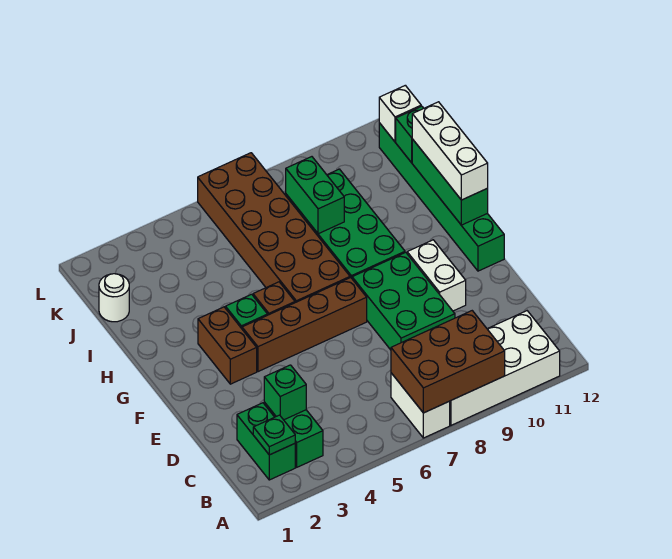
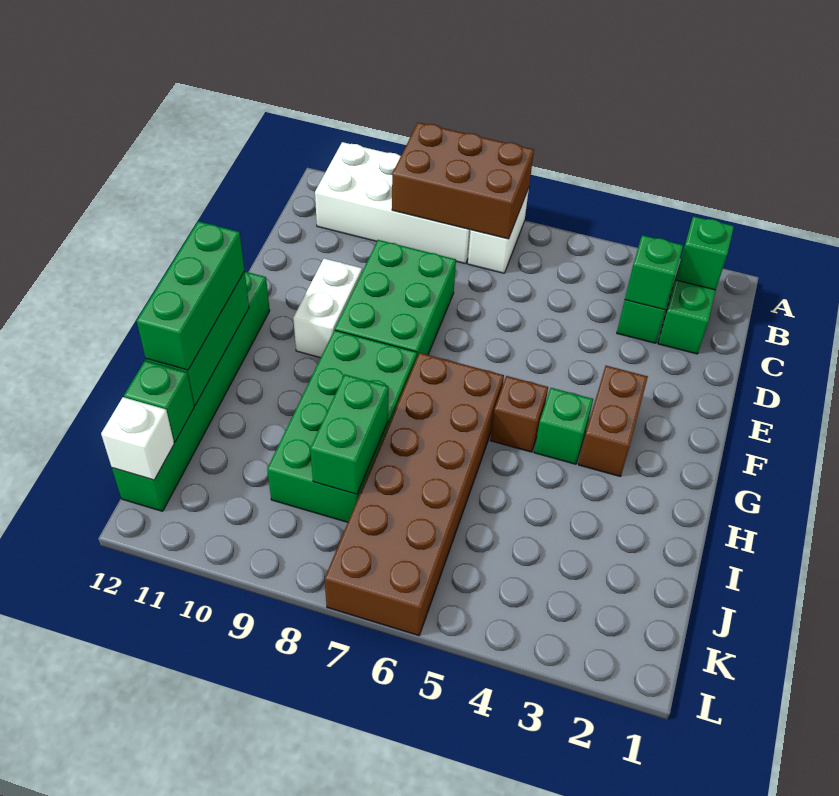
green 1x1 plate [253,415,295,455] -> green 1x1 brick [676,216,734,290]
brown 1x4 brick [242,278,367,372] -> none
white 1x3 brick [412,102,488,200] -> green 1x3 brick [137,221,245,370]
white 1x1 round brick [99,274,129,322] -> none

